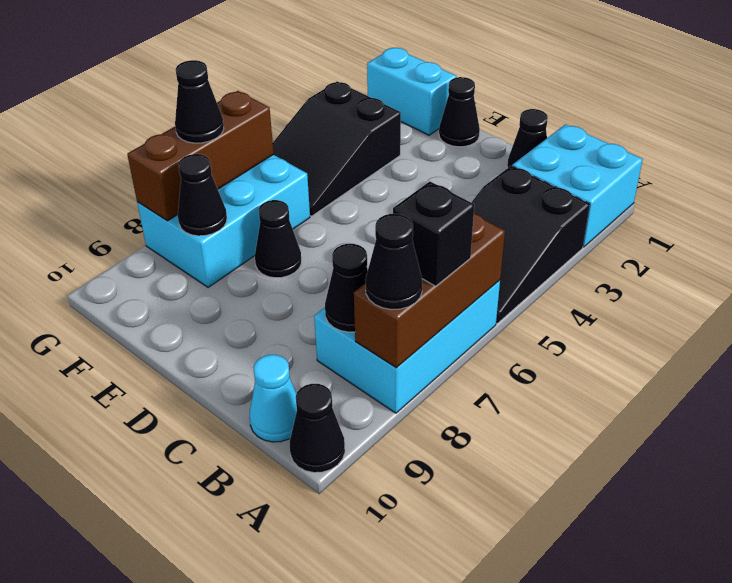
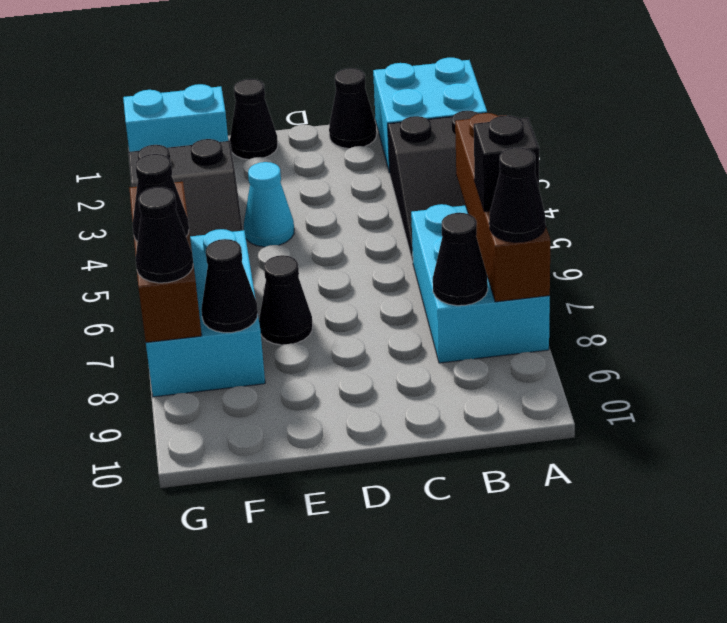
brown 1x3 brick [354,213,505,368] -> brown 1x4 brick [455,113,550,302]
black 1x1 cone [290,384,345,473] -> black 1x1 cone moved to [135,187,193,283]
cyan 1x1 cone [249,355,297,442] -> cyan 1x1 cone moved to [244,162,294,247]

